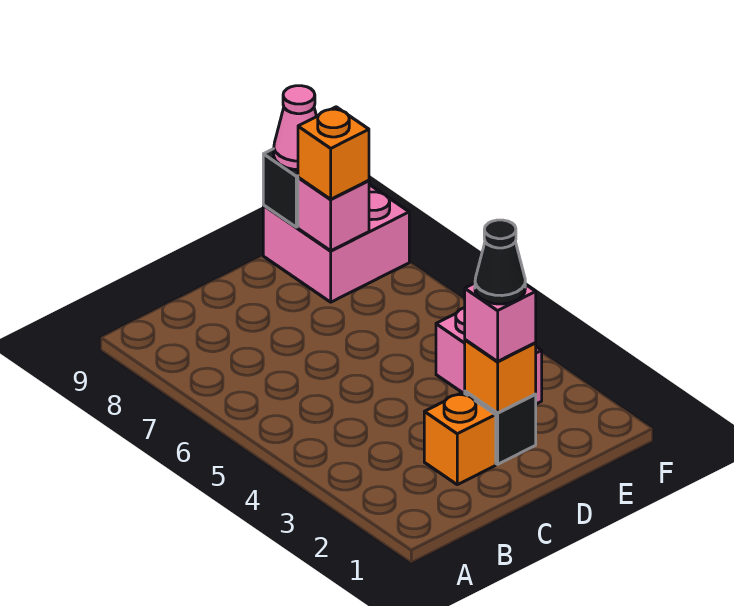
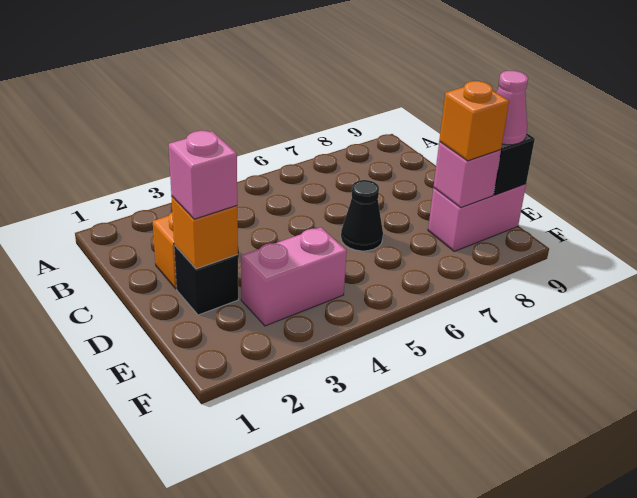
black 1x1 cone [475,220,525,304] -> black 1x1 cone moved to [341,180,383,251]
pink 2x2 brick [263,185,409,302] -> pink 1x2 brick [428,184,526,251]

